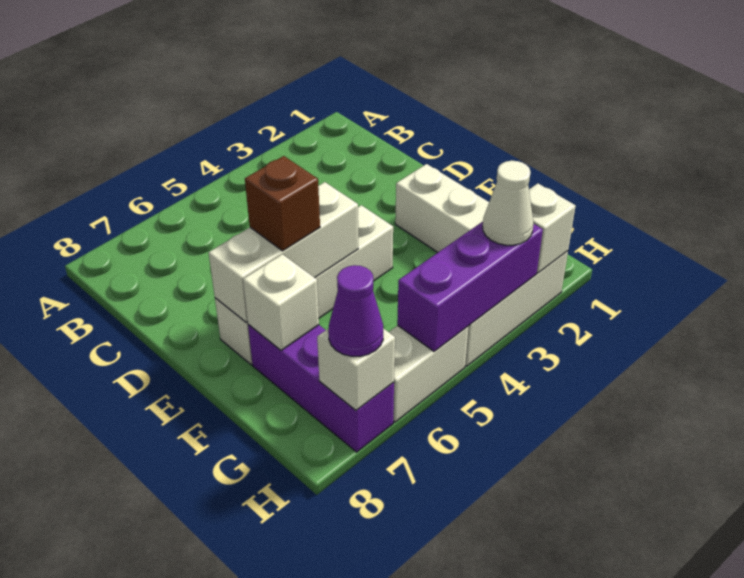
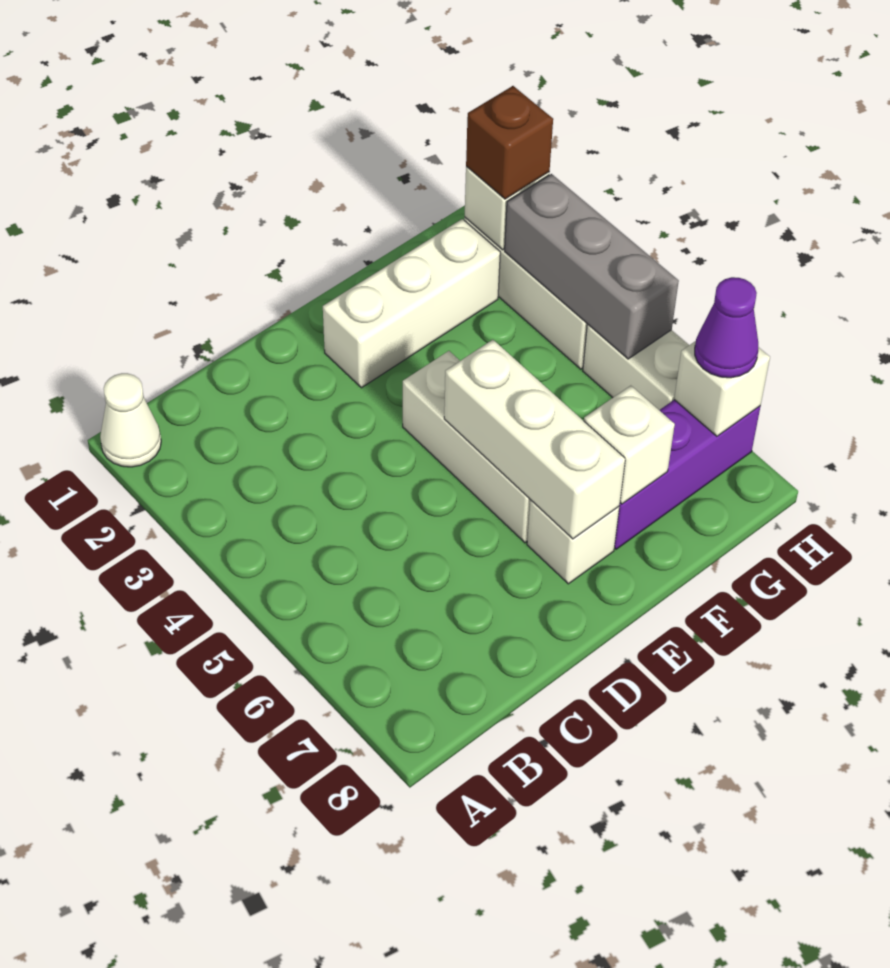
brown 1x1 brick [245,156,320,251] -> brown 1x1 brick moved to [466,86,553,199]
purple 1x3 brick [397,222,543,351] -> grey 1x3 brick [505,174,679,359]
white 1x1 cone [483,161,534,245] -> white 1x1 cone moved to [100,373,161,467]

